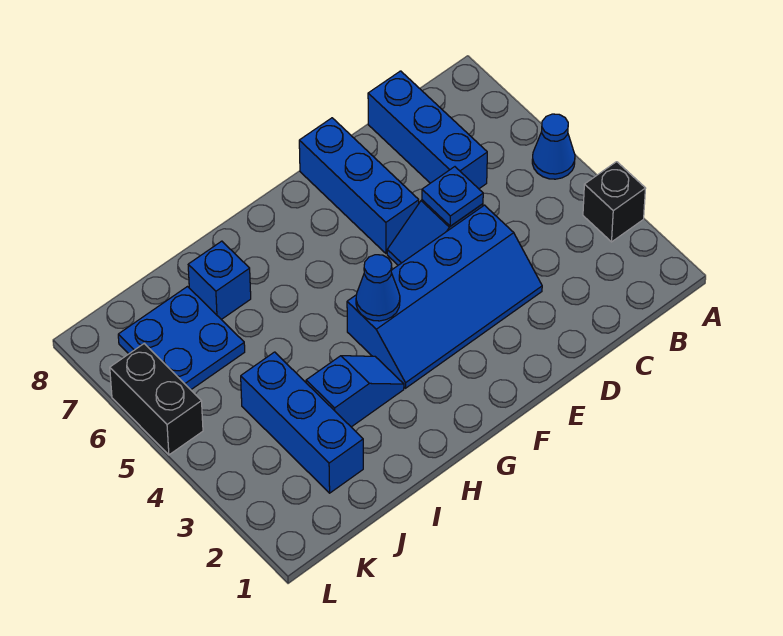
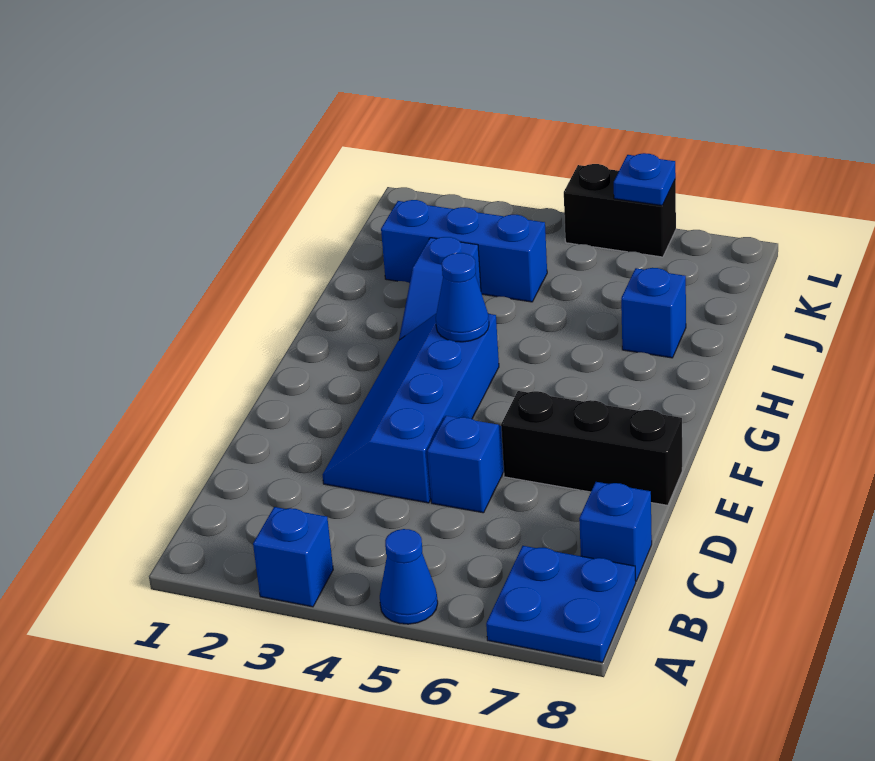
black 1x1 brick [583,162,646,242] -> blue 1x1 brick [253,507,333,607]
blue 1x3 brick [368,71,487,189] -> blue 1x1 brick [579,482,652,581]
blue 1x1 plate [422,167,483,226] -> blue 1x1 plate moved to [614,153,676,205]
blue 1x3 brick [299,118,419,253] -> black 1x3 brick [501,391,682,505]
blue 2x2 plate [118,287,245,390] -> blue 2x2 plate moved to [486,546,636,662]

